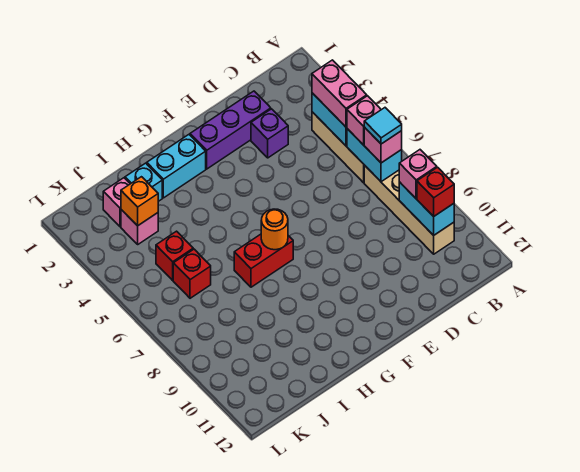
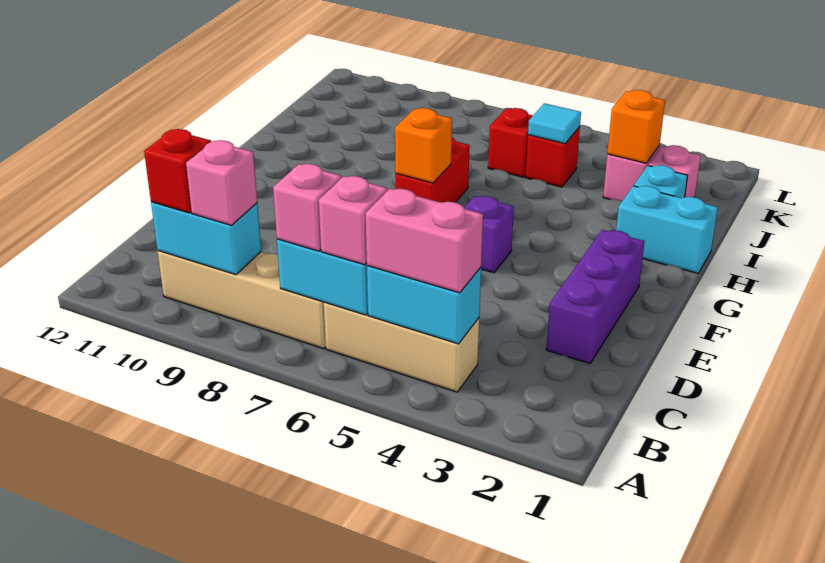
cyan 1x1 tile [364,108,402,144] -> cyan 1x1 tile moved to [528,103,581,144]
purple 1x1 brick [251,109,288,158] -> purple 1x1 brick moved to [464,196,514,273]
cyan 1x2 brick [147,135,206,198] -> cyan 1x2 brick turned to [616,186,718,273]
orange 1x1 round brick [261,209,288,250] -> orange 1x1 brick [395,108,452,183]

